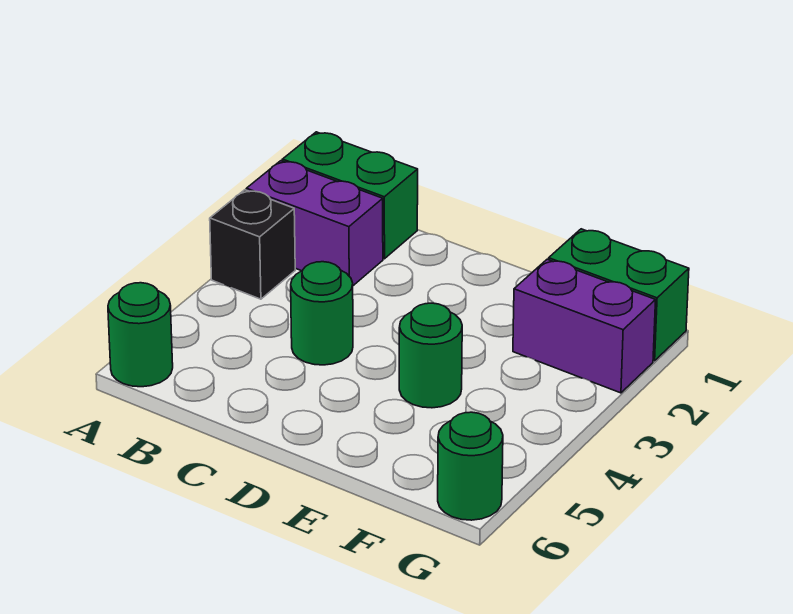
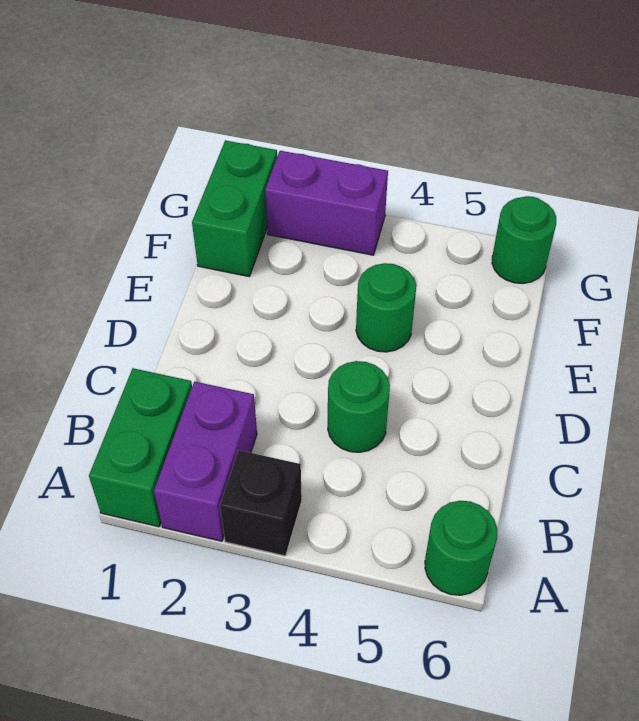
purple 1x2 brick [513,259,656,393] -> purple 1x2 brick turned to [265,151,388,255]

